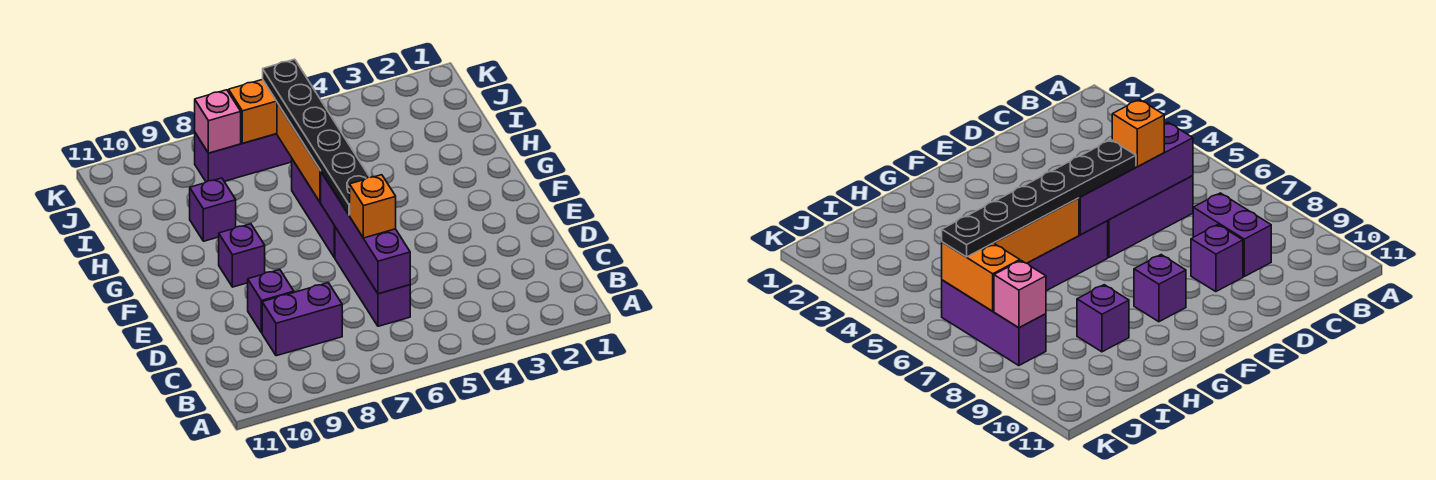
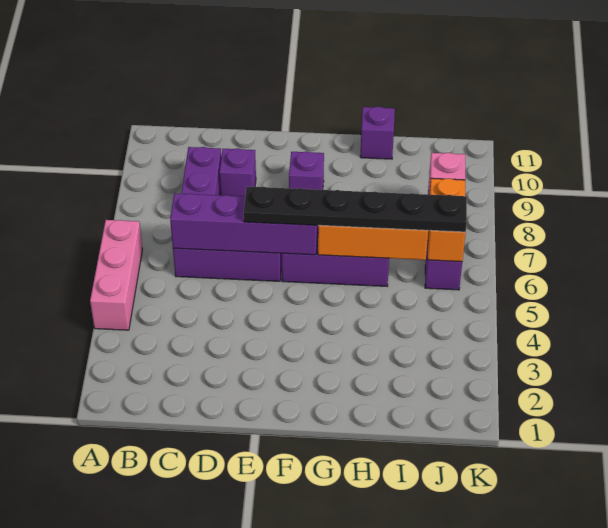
none -> pink 1x3 brick [90,220,142,330]
orange 1x1 brick [350,175,396,238] -> none
purple 1x1 brick [190,178,236,241] -> purple 1x1 brick moved to [360,107,395,159]

